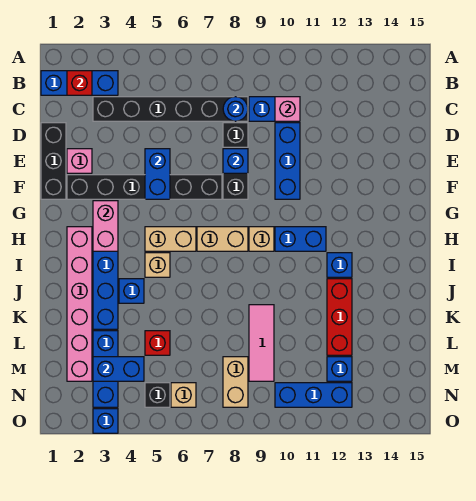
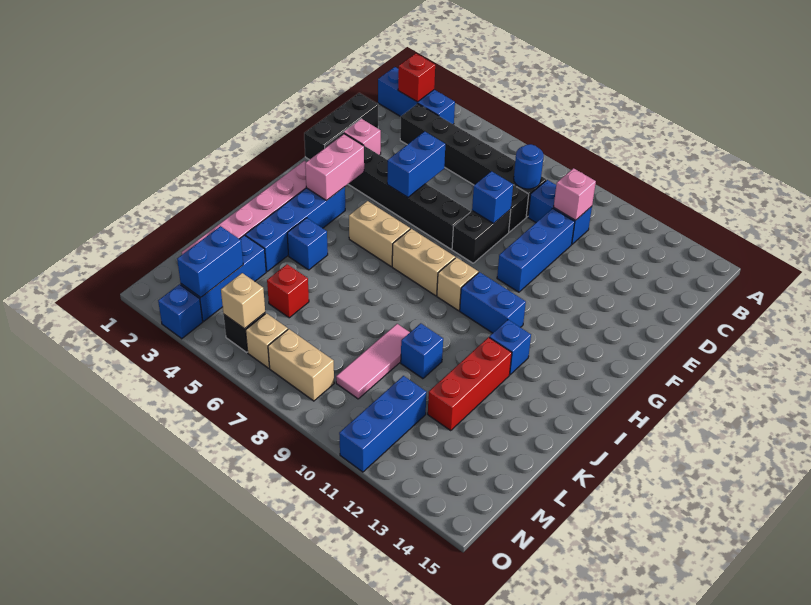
tan 1x1 brick [145,253,170,277] -> tan 1x1 brick moved to [221,273,265,329]
blue 1x2 brick [93,357,144,381] -> blue 1x2 brick turned to [177,226,243,297]
tan 1x2 brick [223,357,248,407] -> tan 1x2 brick turned to [268,329,334,401]
blue 1x1 brick [327,357,352,381] -> blue 1x1 brick moved to [401,323,443,379]
blue 1x3 brick [275,383,352,407] -> blue 1x3 brick turned to [339,376,426,472]

